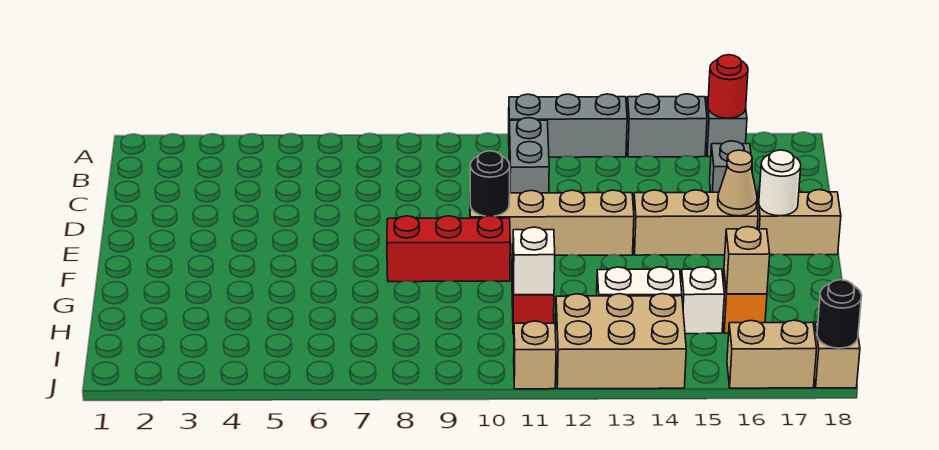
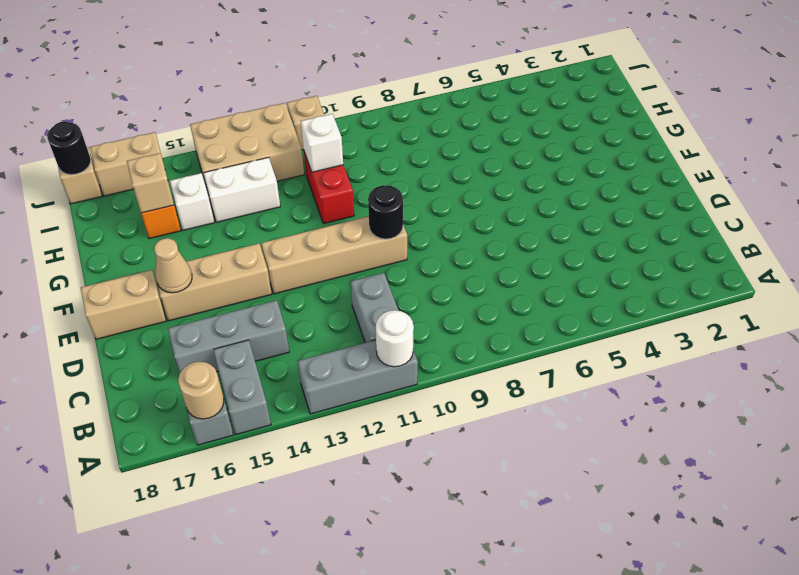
grey 1x2 brick [627,94,707,157] -> grey 1x2 brick turned to [213,340,271,434]
red 1x1 round brick [708,55,748,118] -> tan 1x1 round brick [178,362,224,419]
grey 1x1 brick [710,141,752,192] -> grey 1x3 brick [168,300,289,373]
white 1x1 round brick [759,150,801,216] -> white 1x1 round brick moved to [376,310,414,367]
red 1x3 brick [387,216,510,282] -> none

